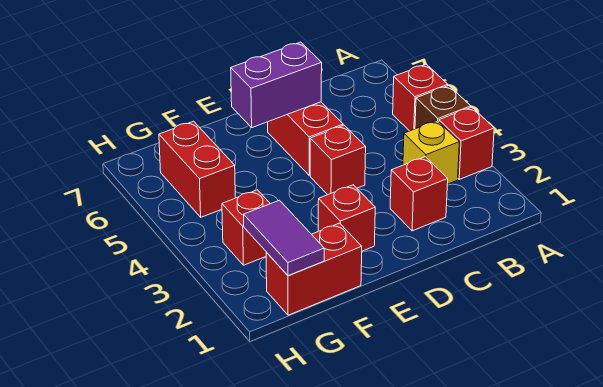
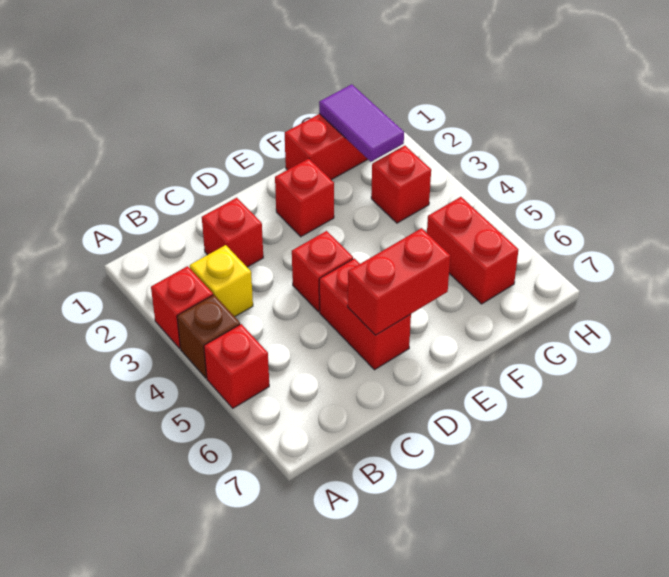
purple 1x2 brick [231,42,322,128] -> red 1x2 brick [348,228,450,335]

